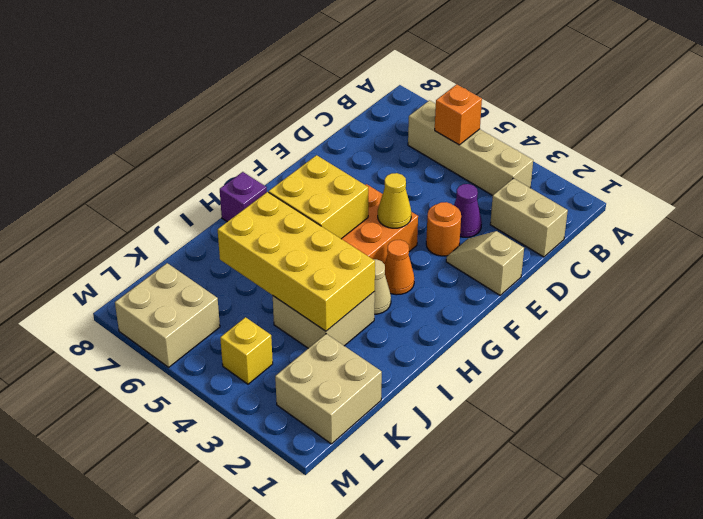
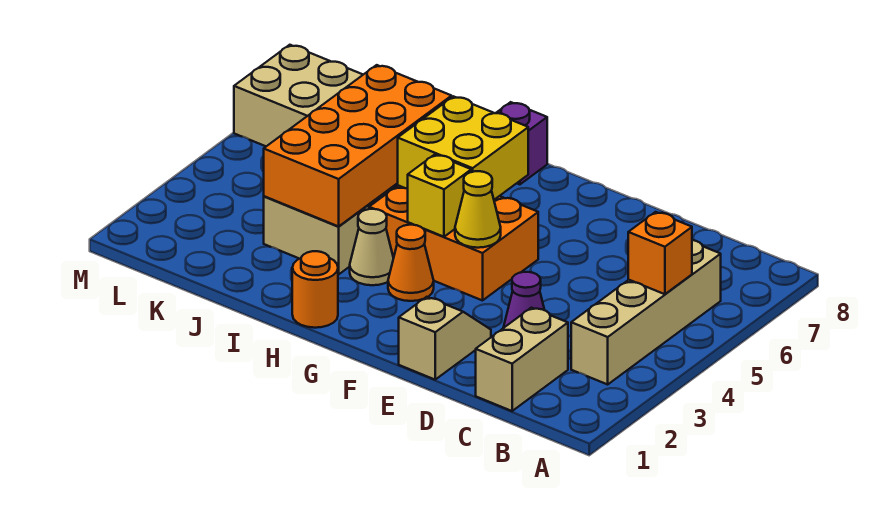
orange 1x1 round brick [426,202,461,256] -> orange 1x1 round brick moved to [292,251,338,328]
yellow 2x4 brick [218,192,375,331] -> orange 2x4 brick [264,65,452,226]
tan 2x2 brick [275,334,382,444] -> none
yellow 1x1 brick [220,317,273,384] -> yellow 1x1 brick moved to [408,155,471,237]

